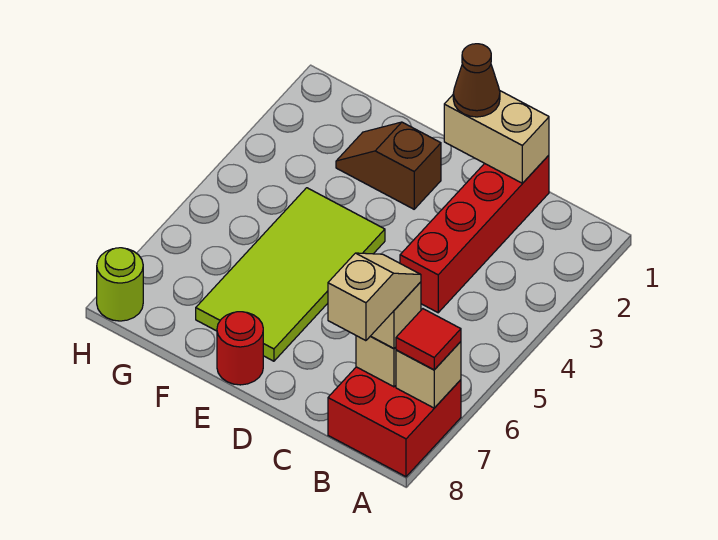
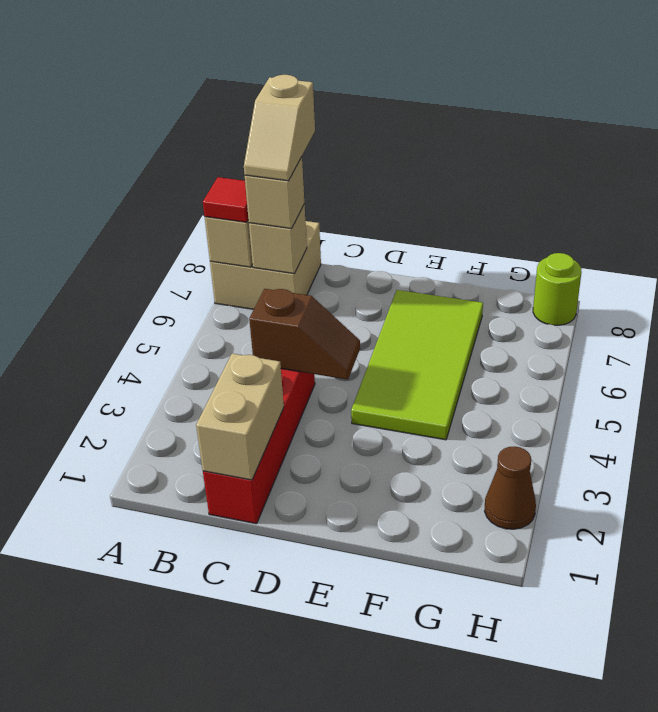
red 2x2 brick [328,367,461,477] -> tan 2x2 brick [210,221,321,309]
tan 1x2 brick [444,91,549,183] -> tan 1x2 brick turned to [196,354,284,480]
brown 1x1 cone [453,44,500,117] -> brown 1x1 cone moved to [485,446,536,529]
brown 1x2 slope [336,122,441,209] -> brown 1x2 slope moved to [249,289,360,380]
red 1x1 round brick [217,312,263,385] -> none

